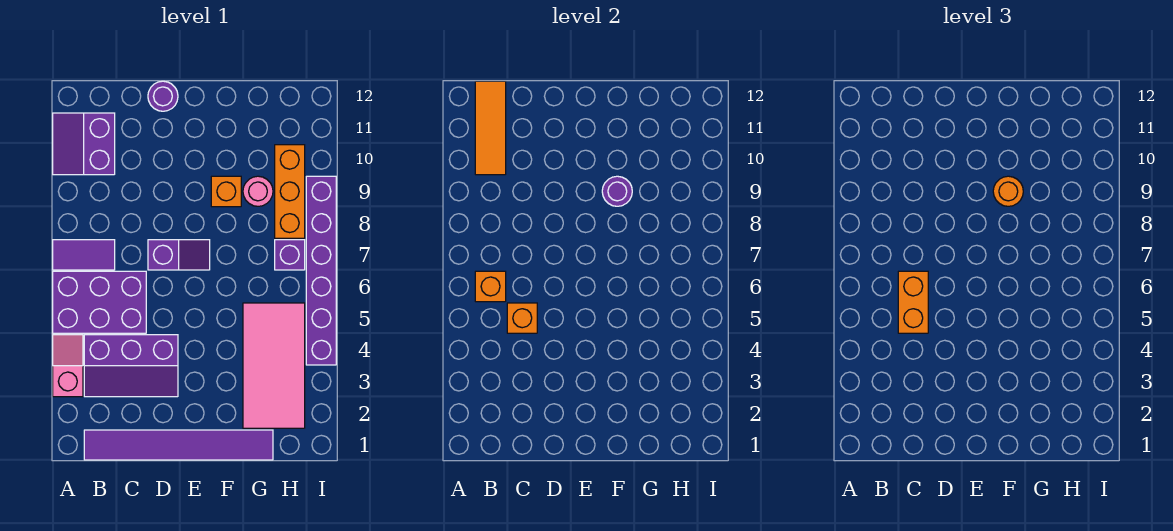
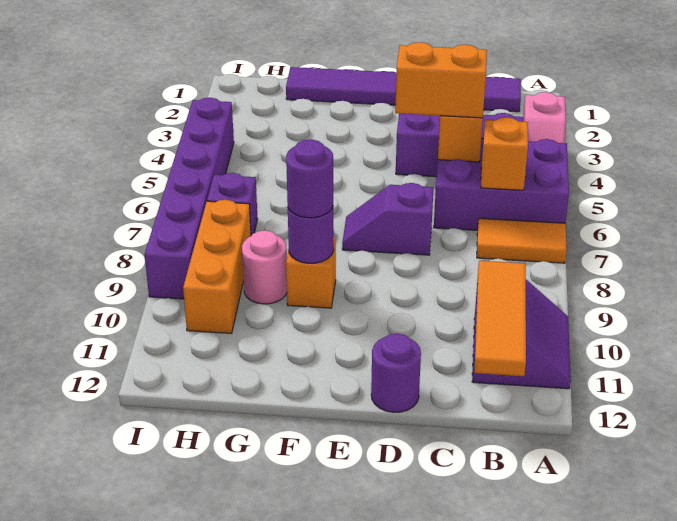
purple 1x2 tile [53,240,115,270] -> orange 1x2 tile [477,218,567,263]
orange 1x2 brick [898,271,928,333] -> orange 1x2 brick turned to [395,42,487,118]
orange 1x1 round brick [993,176,1023,206] -> purple 1x1 round brick [286,139,333,218]
pink 2x4 tile [243,303,305,428] -> none

